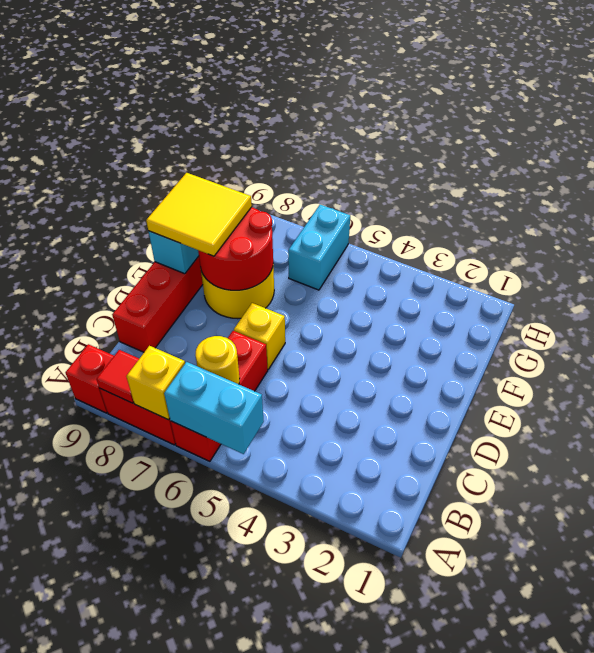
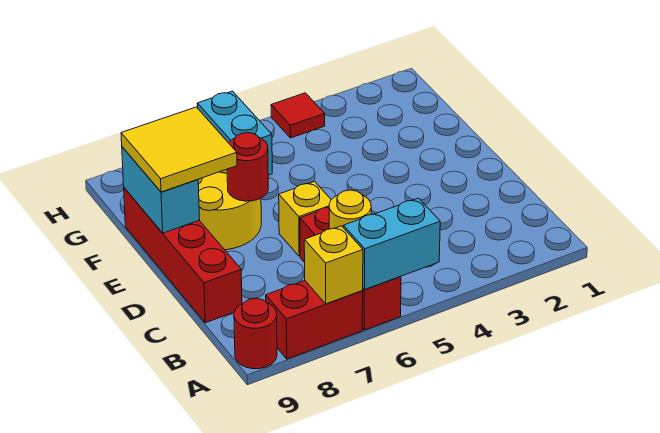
red 1x1 tile [96,350,139,403] -> red 1x1 tile moved to [271,93,325,138]
red 1x1 brick [66,344,114,413] -> red 1x1 round brick [234,298,277,369]
red 2x2 round brick [198,207,273,290] -> red 1x1 round brick [227,133,268,201]

